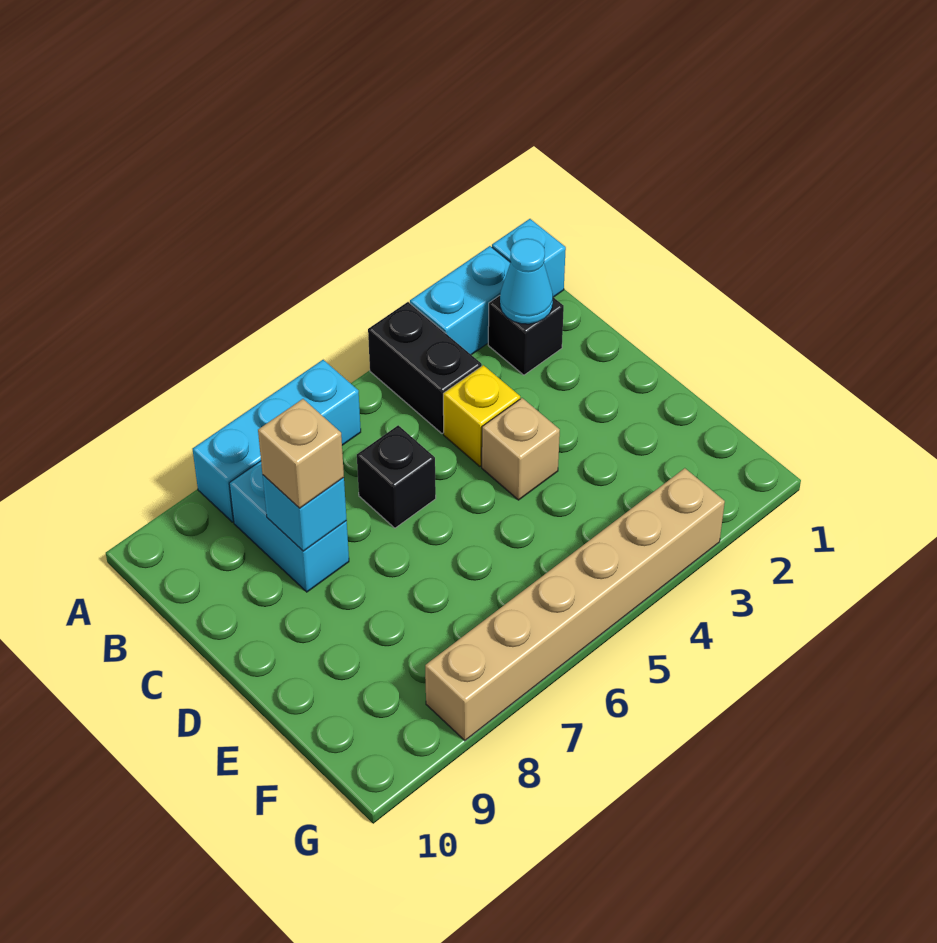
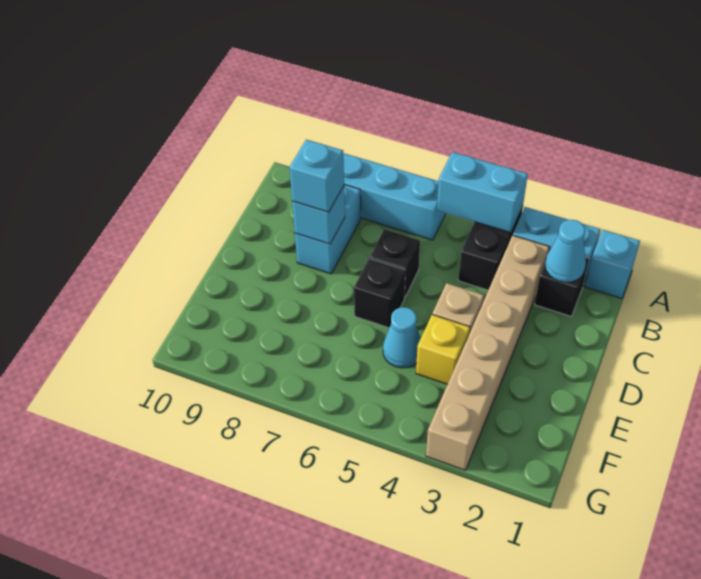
none -> cyan 1x2 brick [437,152,528,233]
yellow 1x1 brick [443,365,520,466] -> yellow 1x1 brick moved to [416,315,470,384]
tan 1x1 brick [258,399,344,508] -> cyan 1x1 brick [289,140,344,212]
none -> black 1x1 brick [354,259,405,328]
none -> cyan 1x1 cone [383,307,421,368]
tan 1x6 brick [425,468,725,741] -> tan 1x6 brick turned to [426,235,549,470]

